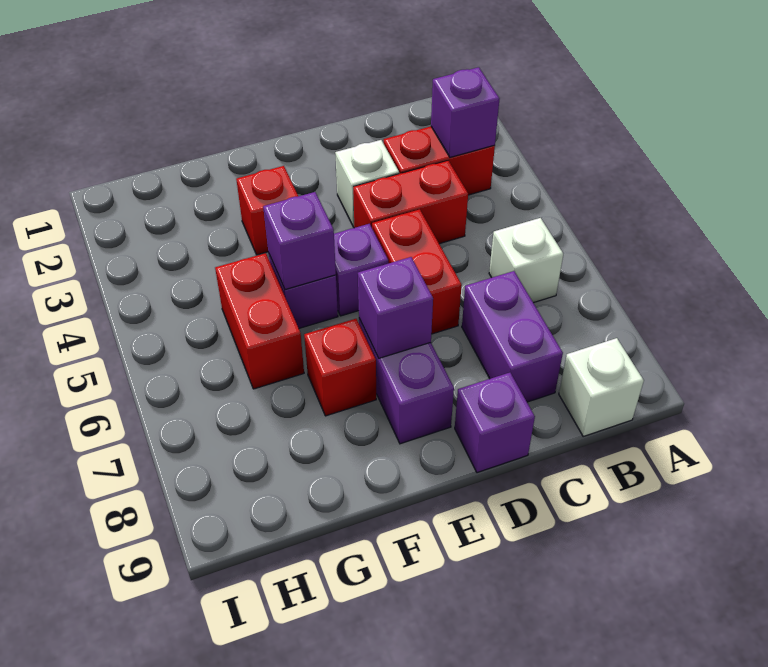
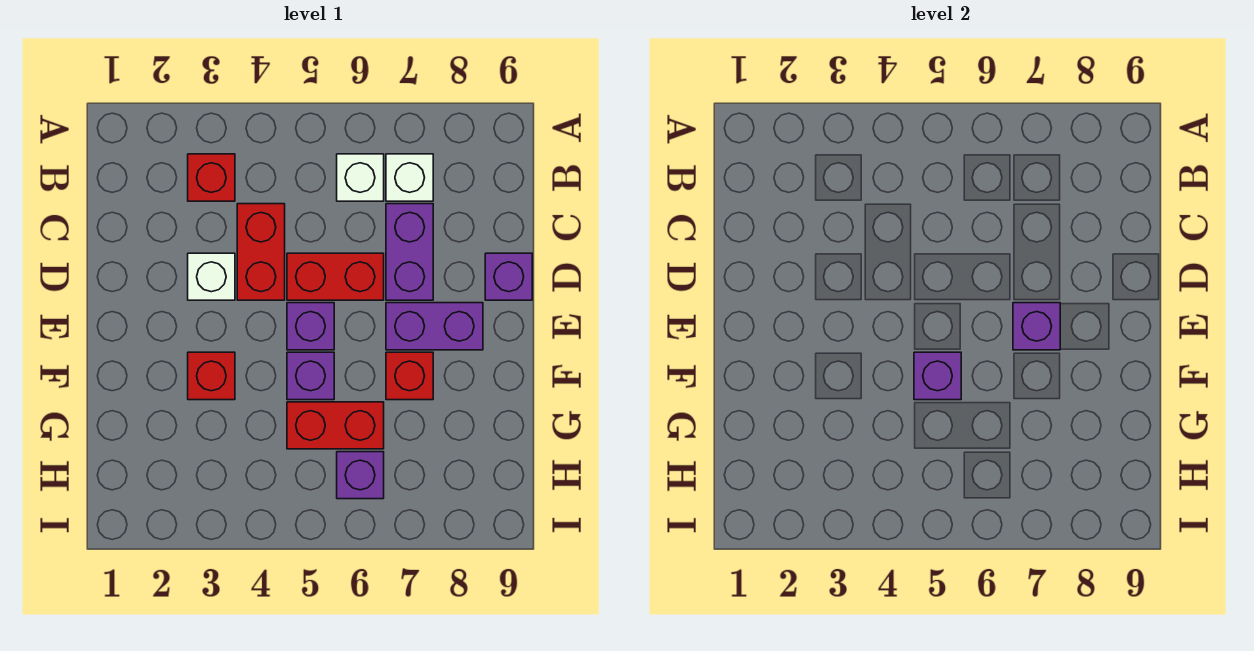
red 1x2 brick [384,127,495,195] -> red 1x1 brick [188,154,235,201]
purple 1x1 brick [431,67,499,157] -> purple 1x1 brick moved to [337,452,384,499]
white 1x1 brick [559,338,644,436] -> white 1x1 brick moved to [386,154,433,201]
purple 1x2 brick [462,271,563,402] -> purple 1x2 brick turned to [386,204,433,300]

